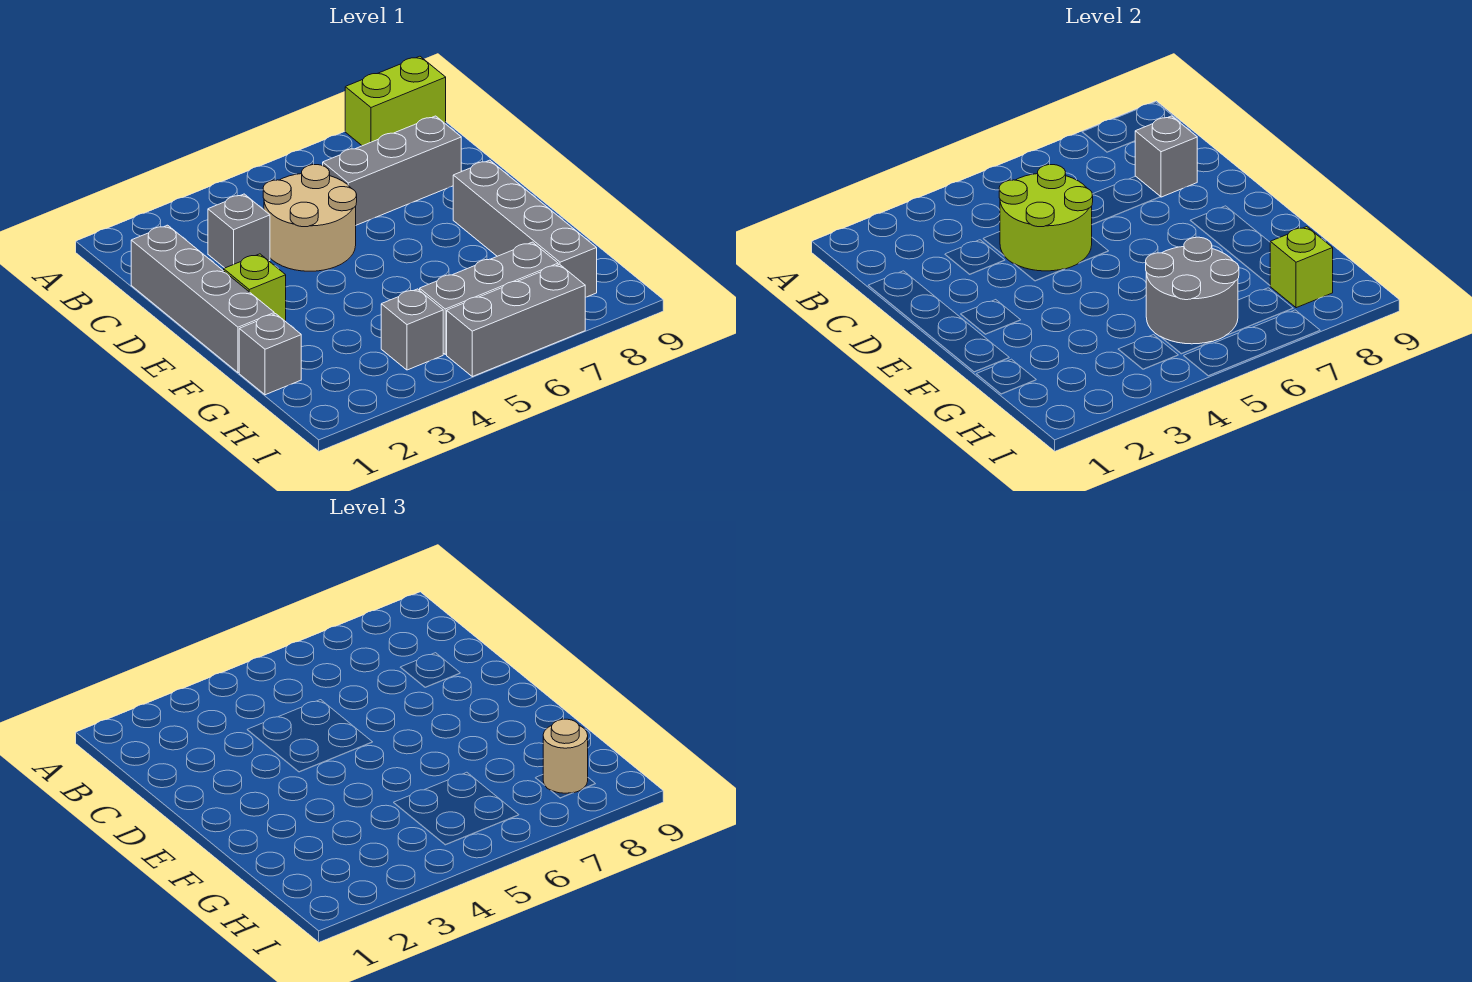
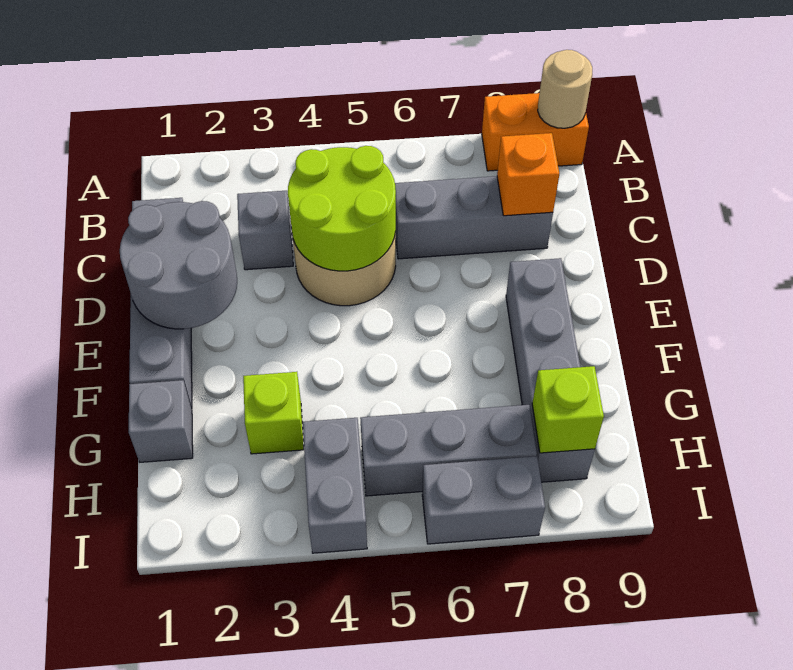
lime 1x2 brick [345,56,446,146] -> orange 1x2 brick [482,93,589,171]
grey 1x1 brick [1135,116,1197,197] -> orange 1x1 brick [497,133,559,216]
lime 1x1 brick [224,254,286,321] -> lime 1x1 brick moved to [243,372,304,454]
grey 2x2 round brick [1146,237,1239,344] -> grey 2x2 round brick moved to [120,201,237,329]
grey 1x1 brick [381,289,443,370] -> grey 1x2 brick [303,418,367,553]
tan 1x1 round brick [543,719,588,793] -> tan 1x1 round brick moved to [538,50,592,128]
grey 1x3 brick [447,264,585,377] -> grey 1x2 brick [422,456,545,544]

